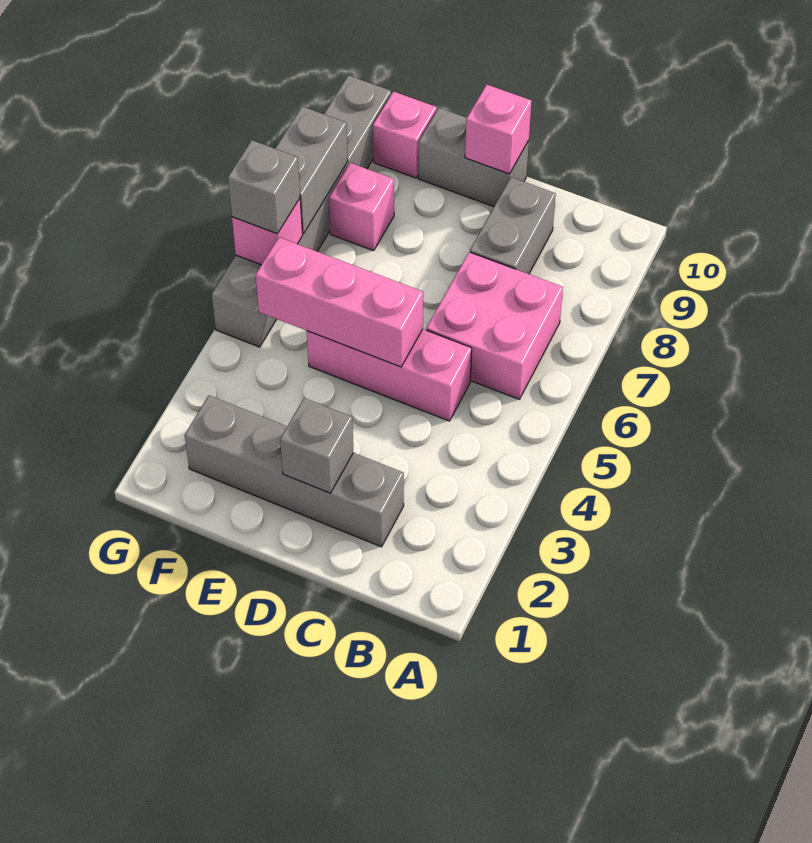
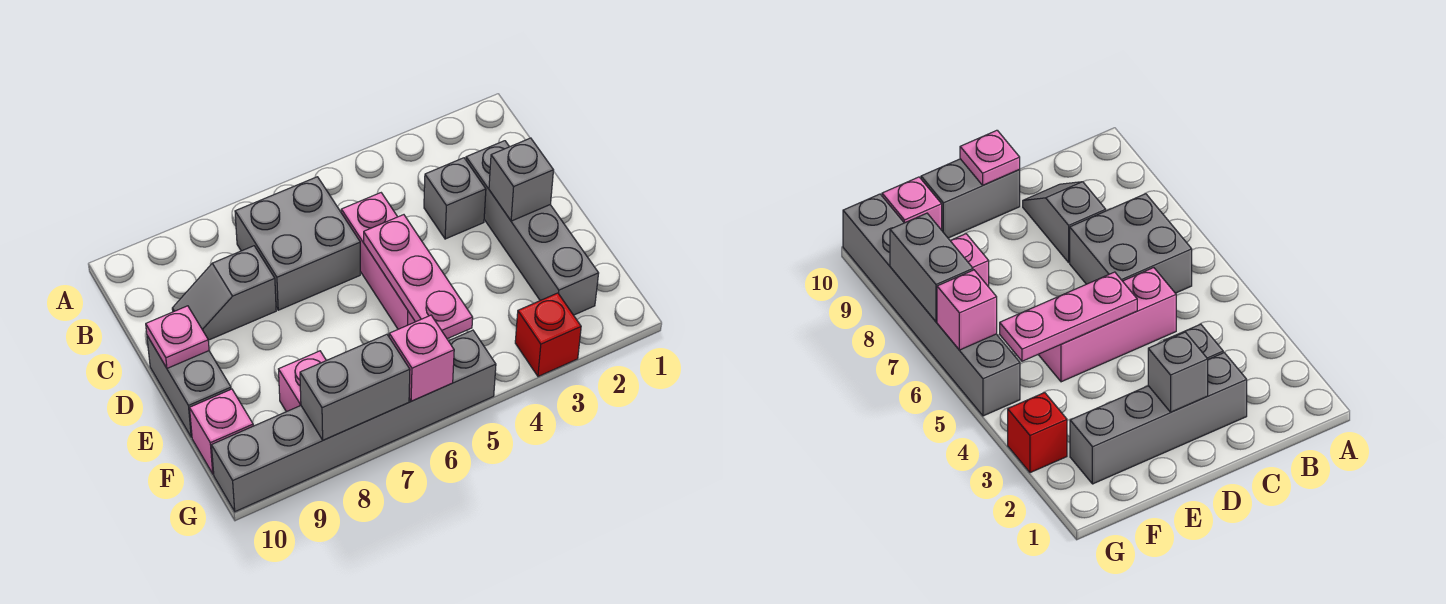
pink 2x2 brick [426,252,563,399] -> grey 2x2 brick [235,177,360,310]
grey 1x2 brick [470,177,556,274] -> grey 1x2 slope [172,246,276,340]
pink 1x3 brick [256,237,423,367] -> pink 1x3 plate [364,215,473,339]
pink 1x1 brick [465,85,532,174] -> pink 1x1 plate [146,306,209,368]
none -> red 1x1 brick [515,293,581,377]
grey 1x1 brick [228,140,300,234] -> grey 1x1 brick moved to [424,158,486,239]

